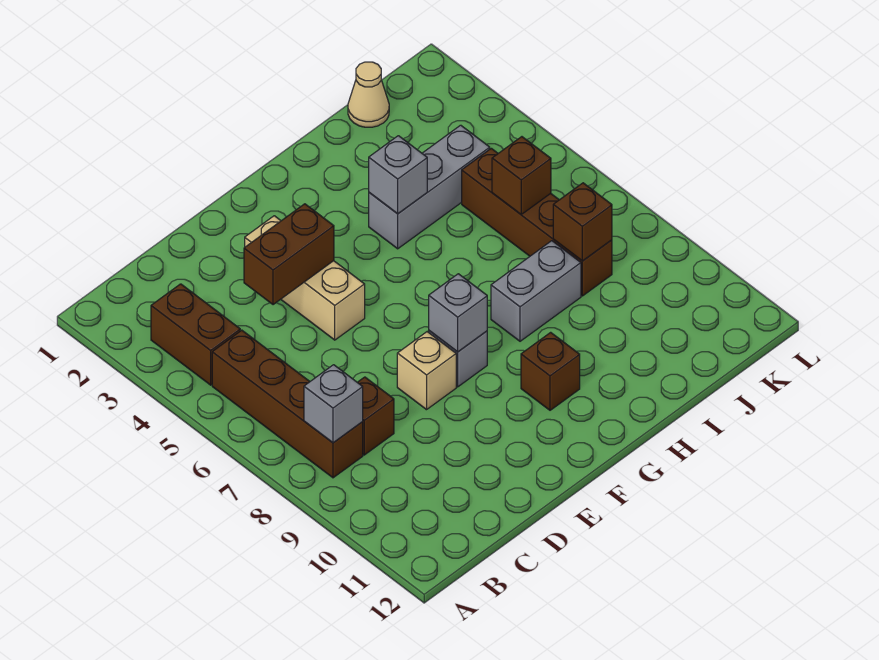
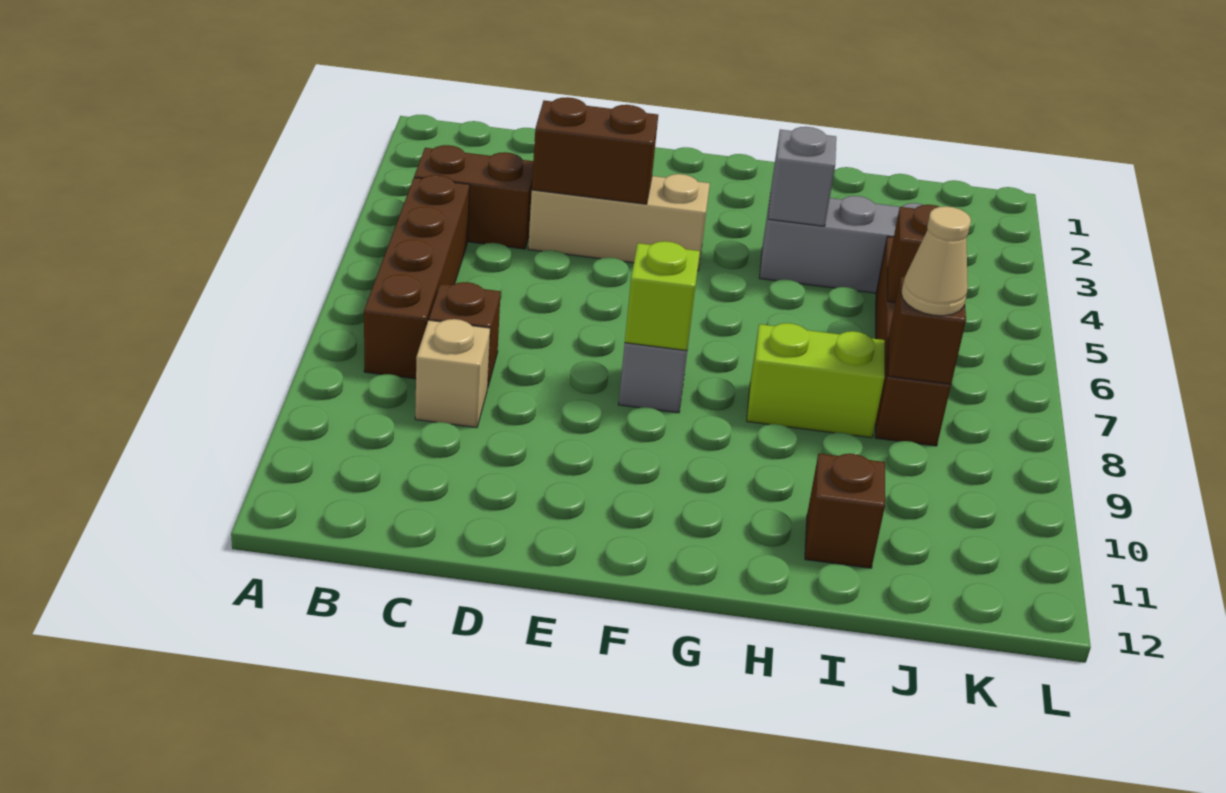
brown 1x2 brick [151,284,240,385] -> brown 1x2 brick turned to [414,145,533,249]
grey 1x1 brick [304,365,363,443] -> none
tan 1x3 brick [245,216,365,340] -> tan 1x3 brick turned to [528,174,710,271]
tan 1x1 brick [397,332,456,410] -> tan 1x1 brick moved to [415,319,490,428]
grey 1x1 brick [429,274,487,352] -> lime 1x1 brick [625,241,700,351]
brown 1x1 brick [521,332,580,410] -> brown 1x1 brick moved to [805,453,885,568]
grey 1x2 brick [491,241,581,341] -> lime 1x2 brick [747,323,885,438]
tan 1x1 cone [348,62,389,127] -> tan 1x1 cone moved to [901,206,971,316]

